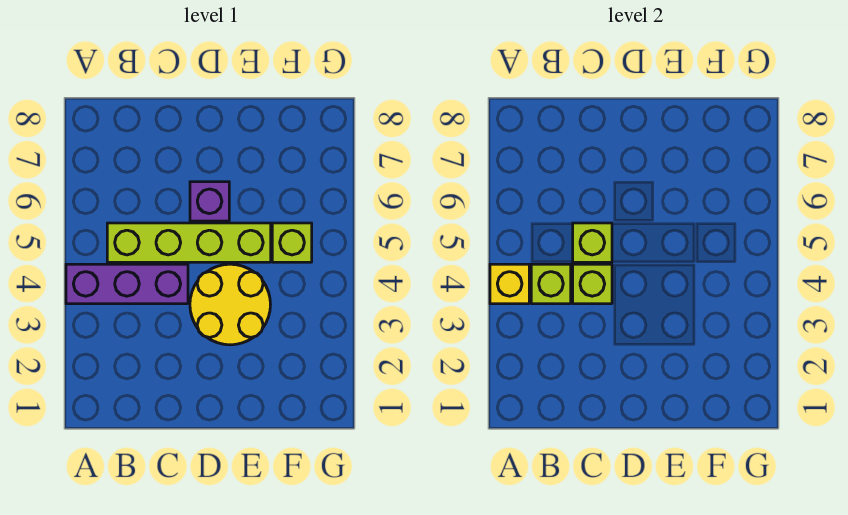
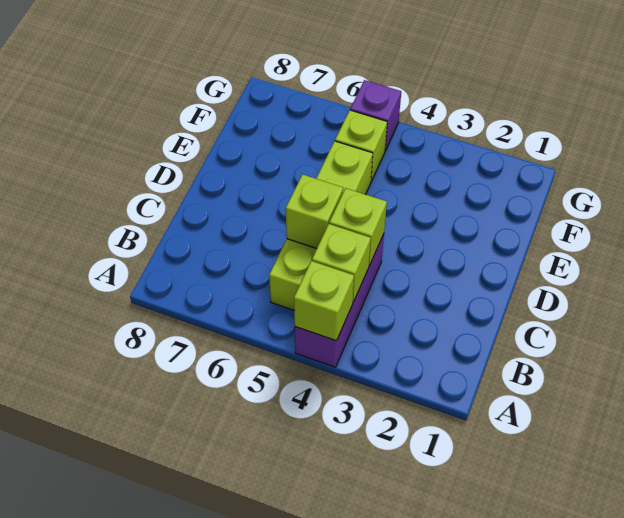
yellow 1x1 brick [490,264,529,304] -> lime 1x1 brick [294,261,354,341]
yellow 2x2 round brick [190,264,270,345] -> none
purple 1x1 brick [190,182,229,221] -> purple 1x1 brick moved to [350,80,401,151]

